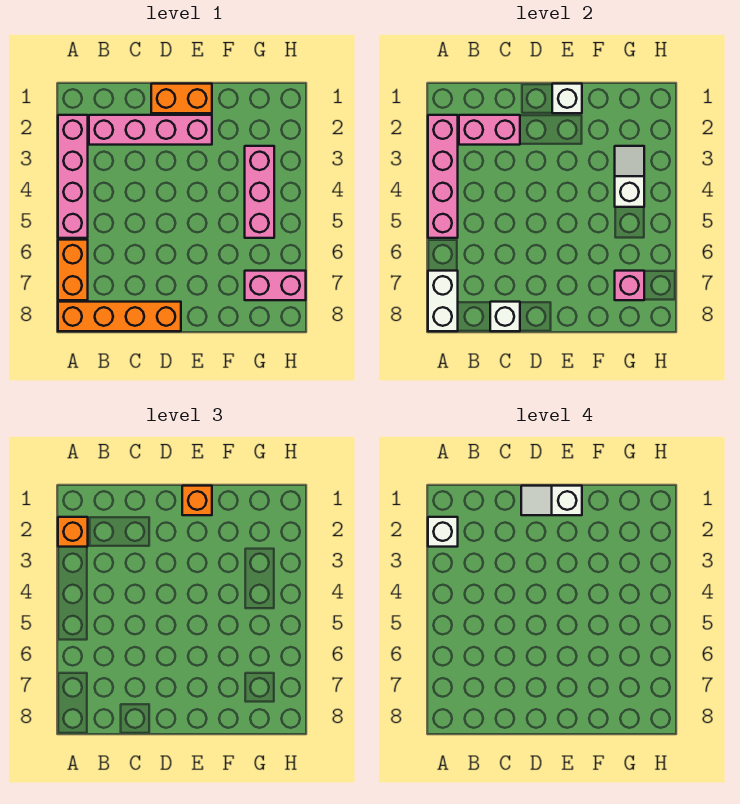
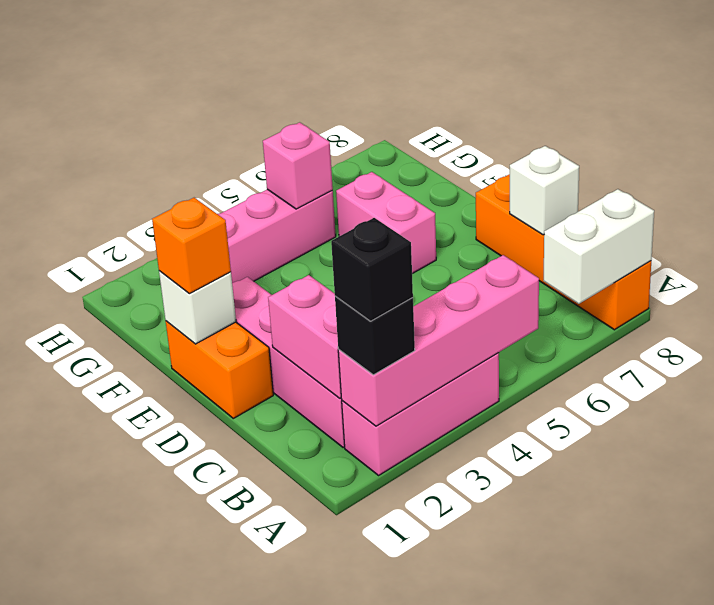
pink 1x4 brick [58,115,88,238] -> pink 1x3 brick [342,353,499,475]
orange 1x1 brick [58,517,88,547] -> black 1x1 brick [335,296,415,375]
white 1x1 brick [428,517,458,547] -> black 1x1 brick [331,218,413,321]
orange 1x2 brick [58,240,88,300] -> none
white 1x2 slope [521,486,582,515] -> none
white 1x2 slope [615,146,644,207] -> none
pink 1x2 brick [245,271,306,300] -> pink 1x2 brick moved to [336,172,436,274]
pink 1x1 brick [615,271,644,300] -> pink 1x1 brick moved to [263,122,333,209]

